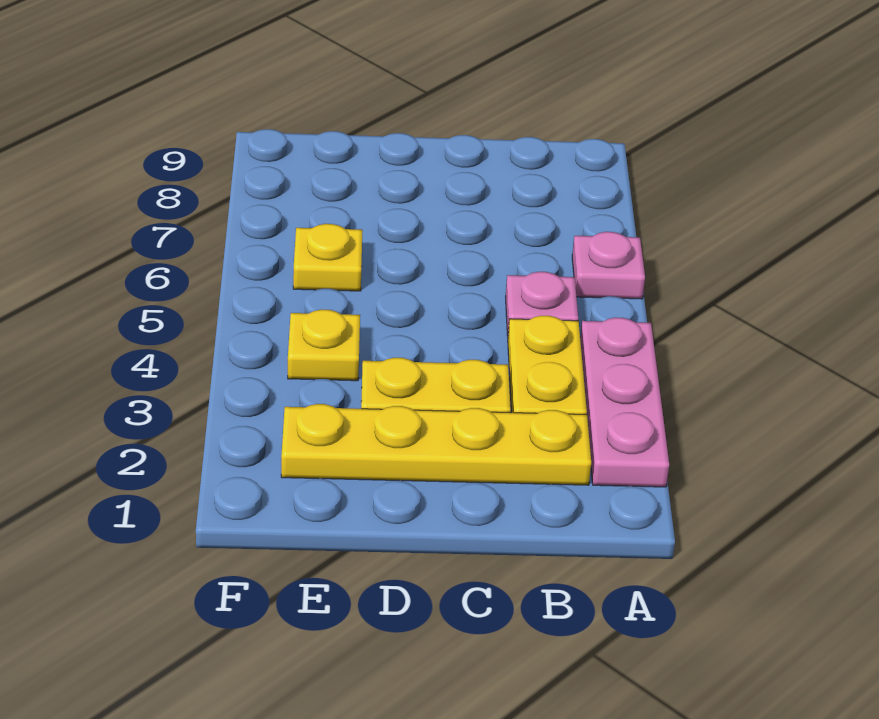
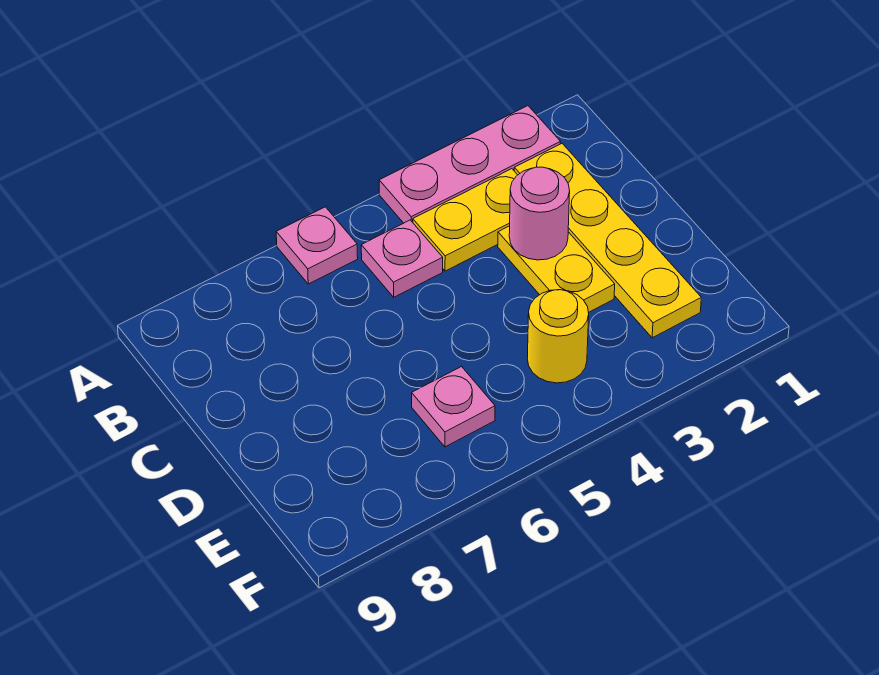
none -> pink 1x1 round brick [509,167,570,260]
yellow 1x1 plate [288,309,360,381] -> yellow 1x1 round brick [527,290,589,383]
yellow 1x1 plate [293,224,362,291] -> pink 1x1 plate [412,367,495,447]

